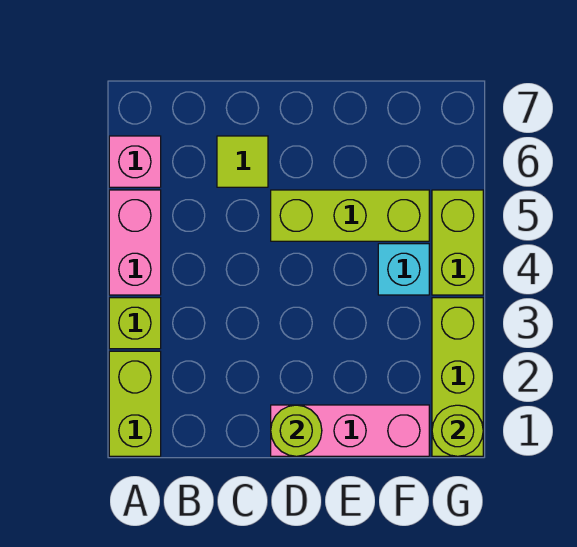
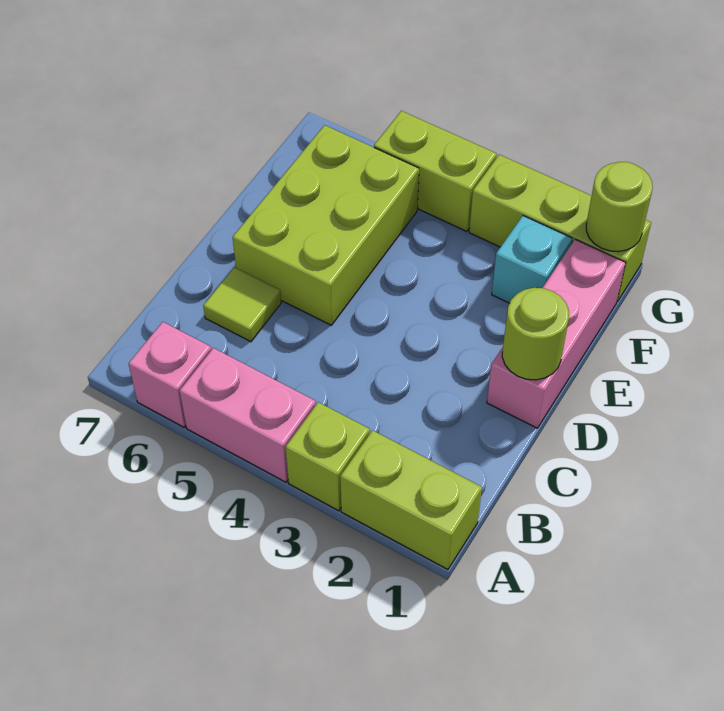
lime 1x3 brick [271,190,429,241] -> lime 2x3 brick [233,125,419,325]
cyan 1x1 brick [378,244,429,295] -> cyan 1x1 brick moved to [492,216,572,303]

